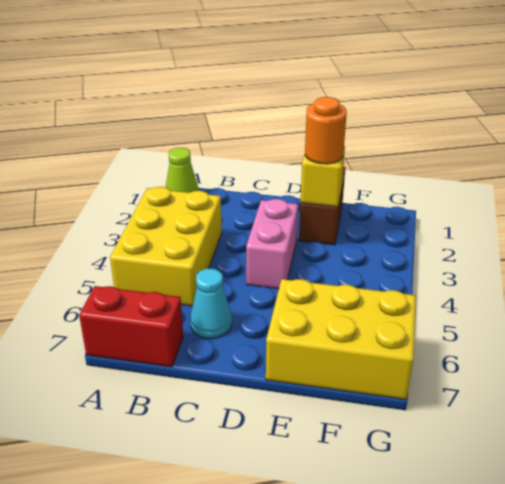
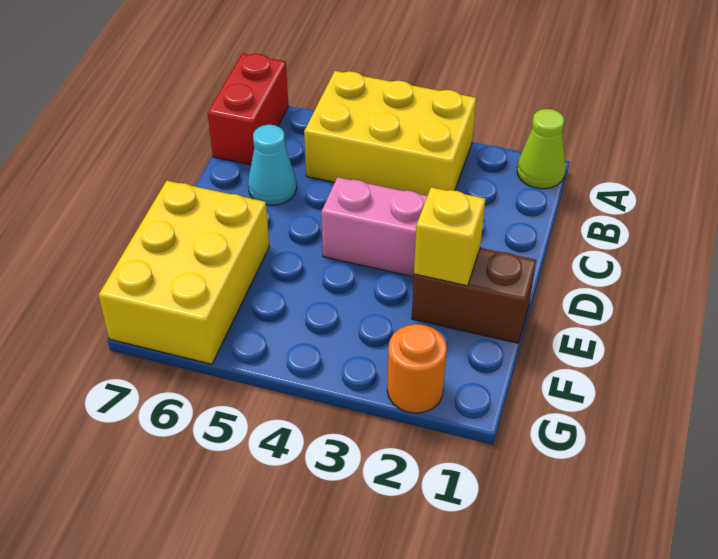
orange 1x1 round brick [305,97,347,164] -> orange 1x1 round brick moved to [387,324,447,413]

